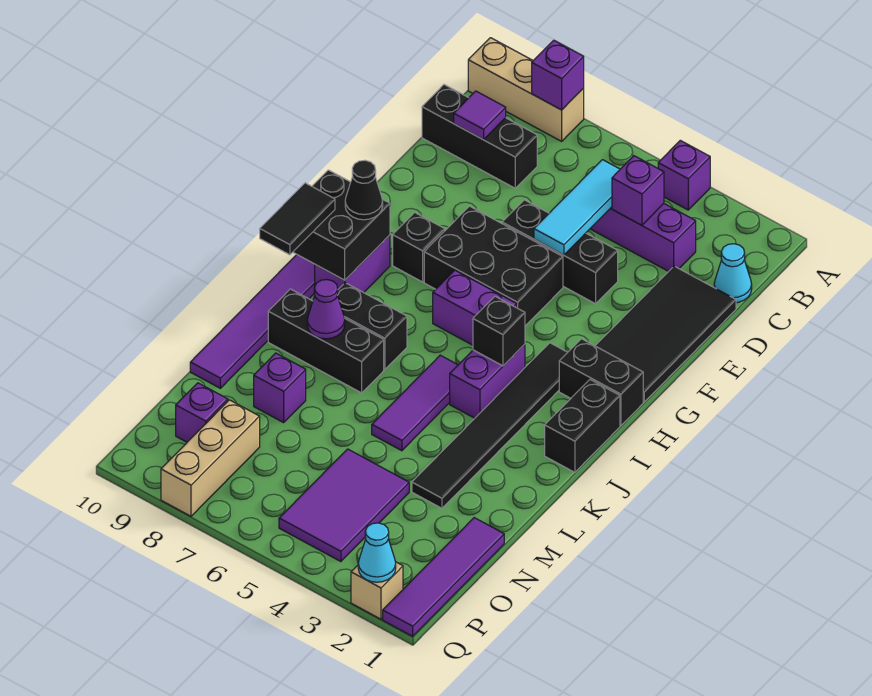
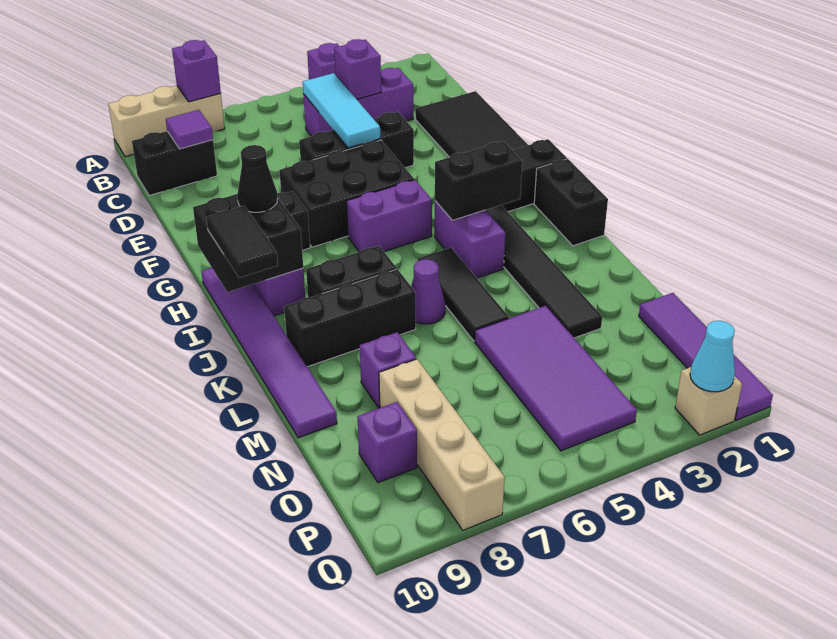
cyan 1x1 cone [714,244,752,303] -> none
black 1x3 brick [422,85,537,188] -> black 1x2 brick [132,131,217,196]
black 1x1 brick [473,296,525,366] -> black 1x2 brick [435,141,522,220]
purple 1x3 tile [372,355,458,451] -> black 1x3 tile [418,248,509,341]
purple 1x1 cone [307,280,345,339] -> purple 1x1 cone moved to [411,259,445,324]
purple 2x3 tile [279,449,409,562] -> purple 2x4 tile [475,306,637,451]
tan 1x3 brick [161,400,260,516] -> tan 1x4 brick [379,359,505,530]

